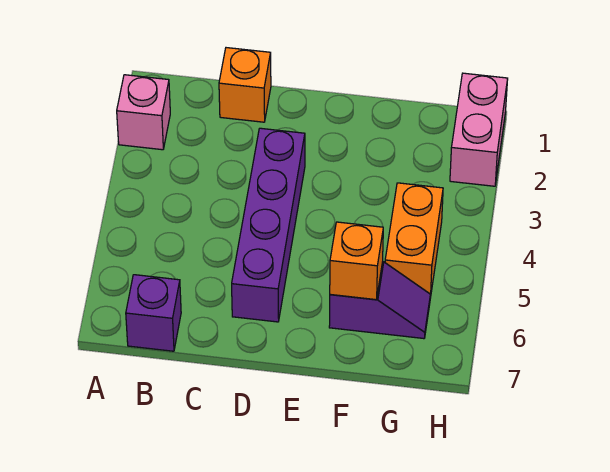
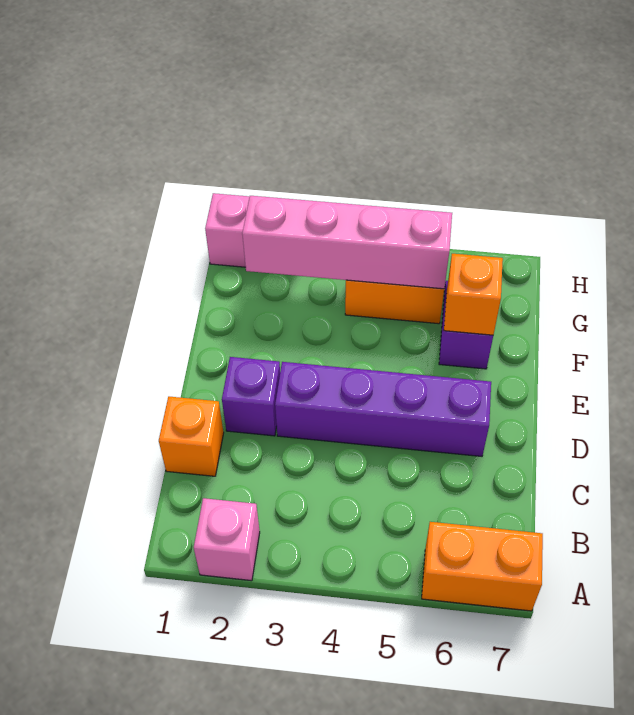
none -> orange 1x2 brick [422,522,543,611]
purple 1x1 brick [126,275,181,351] -> purple 1x1 brick moved to [222,357,280,436]
none -> pink 1x4 brick [242,196,452,289]

